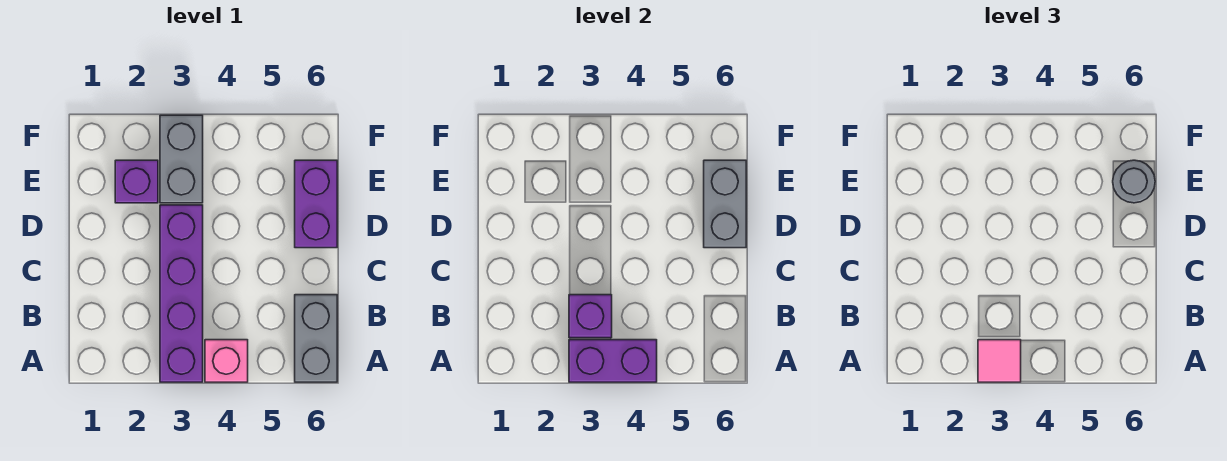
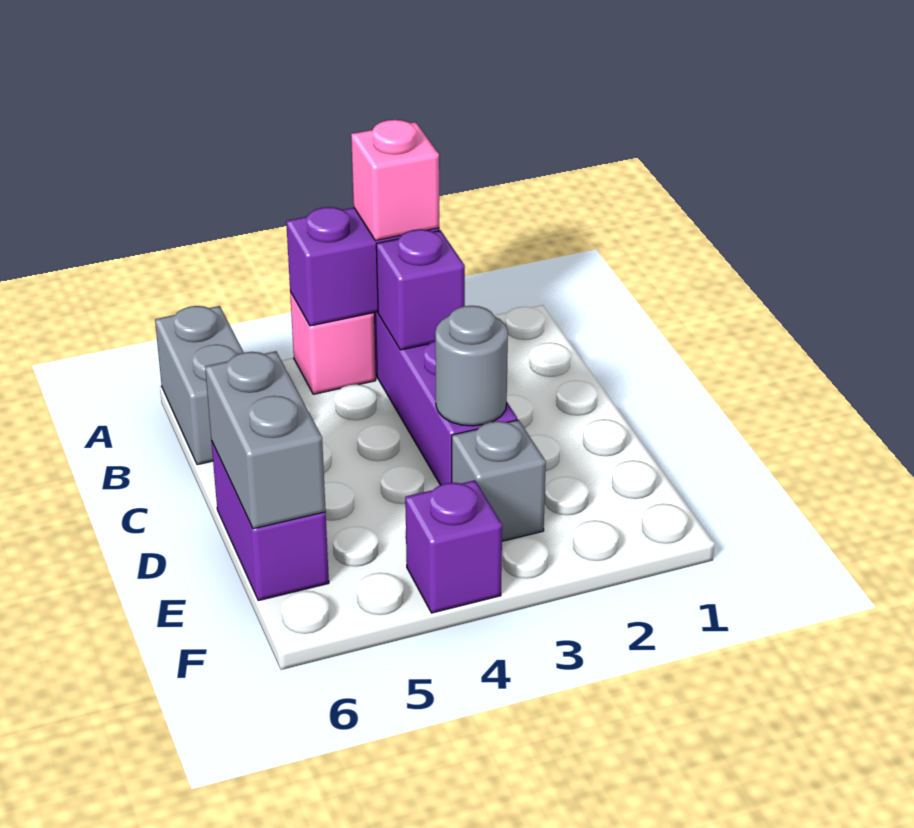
pink 1x1 tile [978,340,1021,382] -> pink 1x1 brick [351,120,439,241]
purple 1x1 brick [115,160,158,203] -> purple 1x1 brick moved to [405,480,502,613]
grey 1x2 brick [160,115,203,203] -> grey 1x1 brick [452,420,546,541]
grey 1x1 round brick [1113,160,1155,203] -> grey 1x1 round brick moved to [435,306,508,426]

